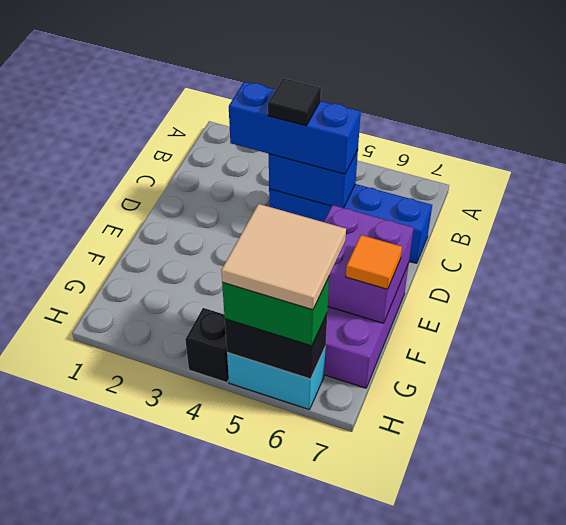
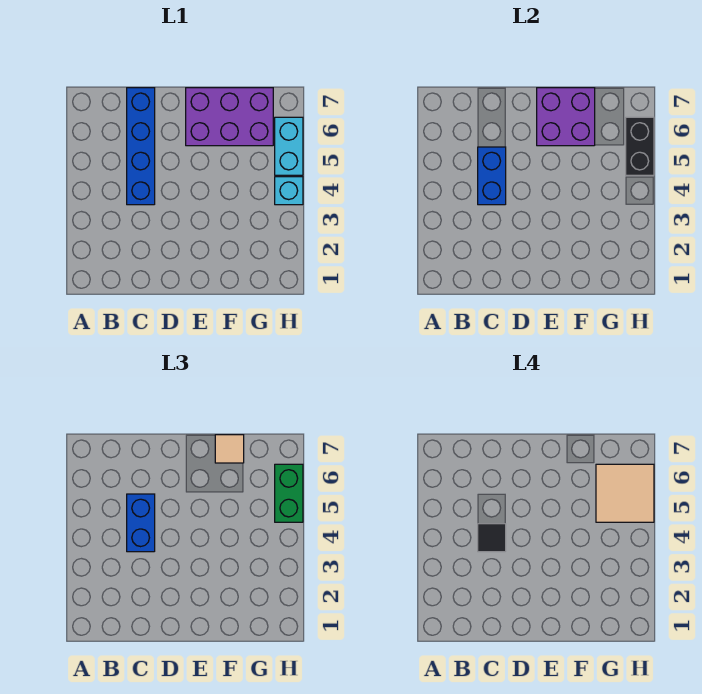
blue 1x3 brick [229,82,361,174] -> blue 1x2 brick [127,494,155,552]
orange 1x1 tile [346,235,402,289] -> tan 1x1 tile [215,435,244,463]
black 1x1 brick [185,308,229,383] -> cyan 1x1 brick [275,177,303,205]

